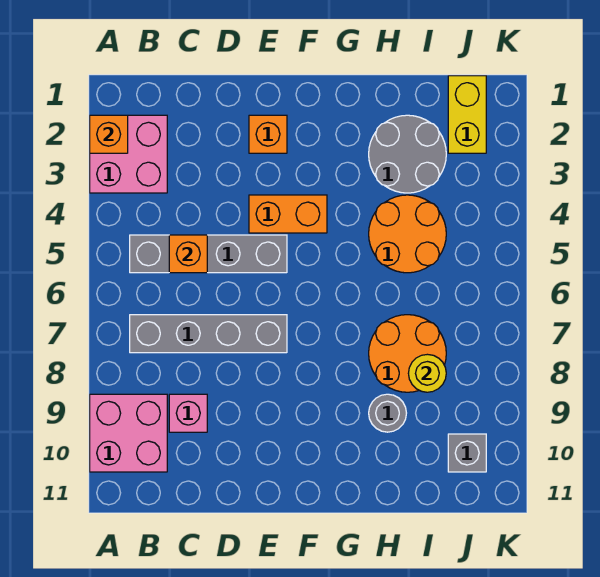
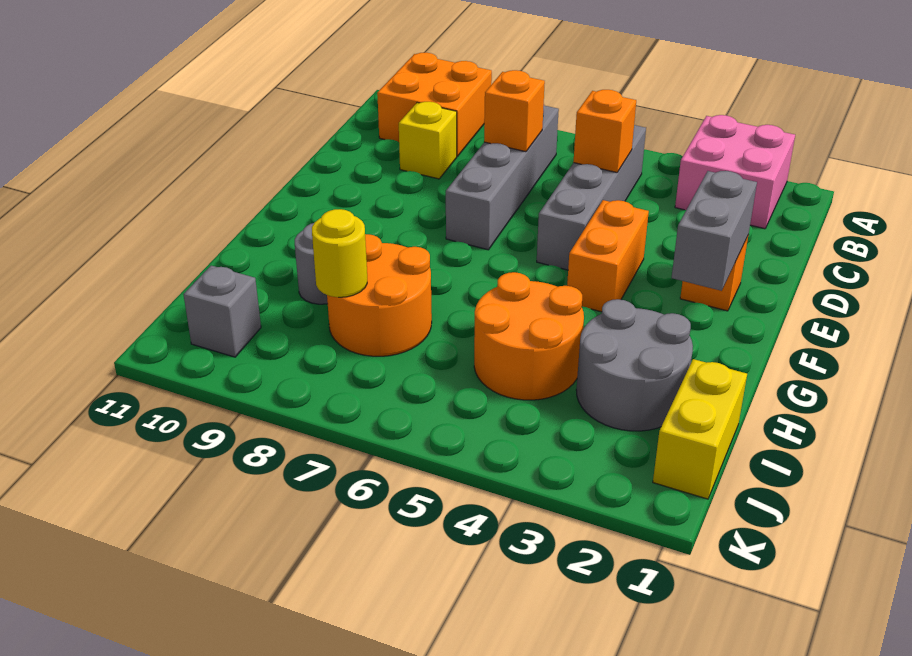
orange 1x1 brick [90,115,128,153] -> orange 1x1 brick moved to [484,70,545,152]
pink 2x2 brick [90,394,167,472] -> orange 2x2 brick [377,53,492,157]
pink 1x1 brick [169,394,207,432] -> yellow 1x1 brick [399,102,457,179]
none -> grey 1x2 brick [672,171,757,291]
yellow 1x2 brick [448,76,486,153] -> yellow 1x2 brick turned to [653,359,747,499]

